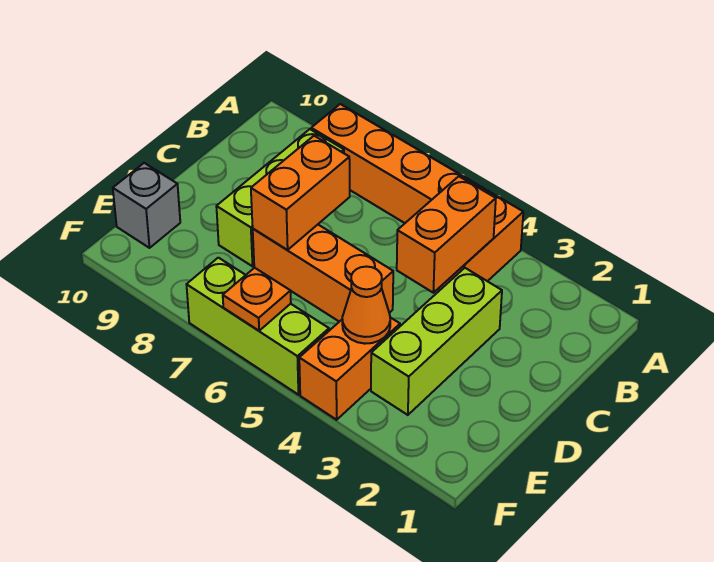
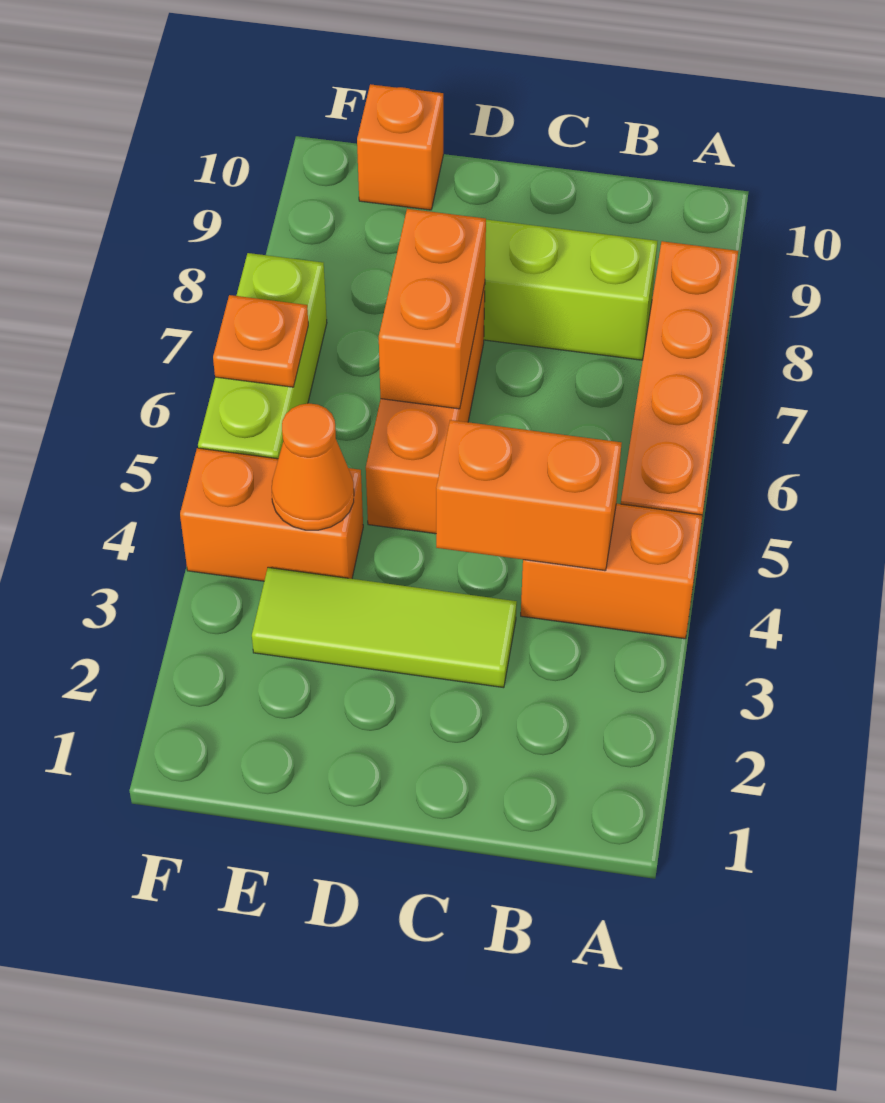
lime 1x3 brick [371,268,502,415] -> lime 1x3 tile [252,567,517,688]
orange 1x2 brick [251,136,350,250] -> orange 1x2 brick turned to [379,209,486,409]
grey 1x1 brick [113,163,180,248] -> orange 1x1 brick [357,84,443,210]

